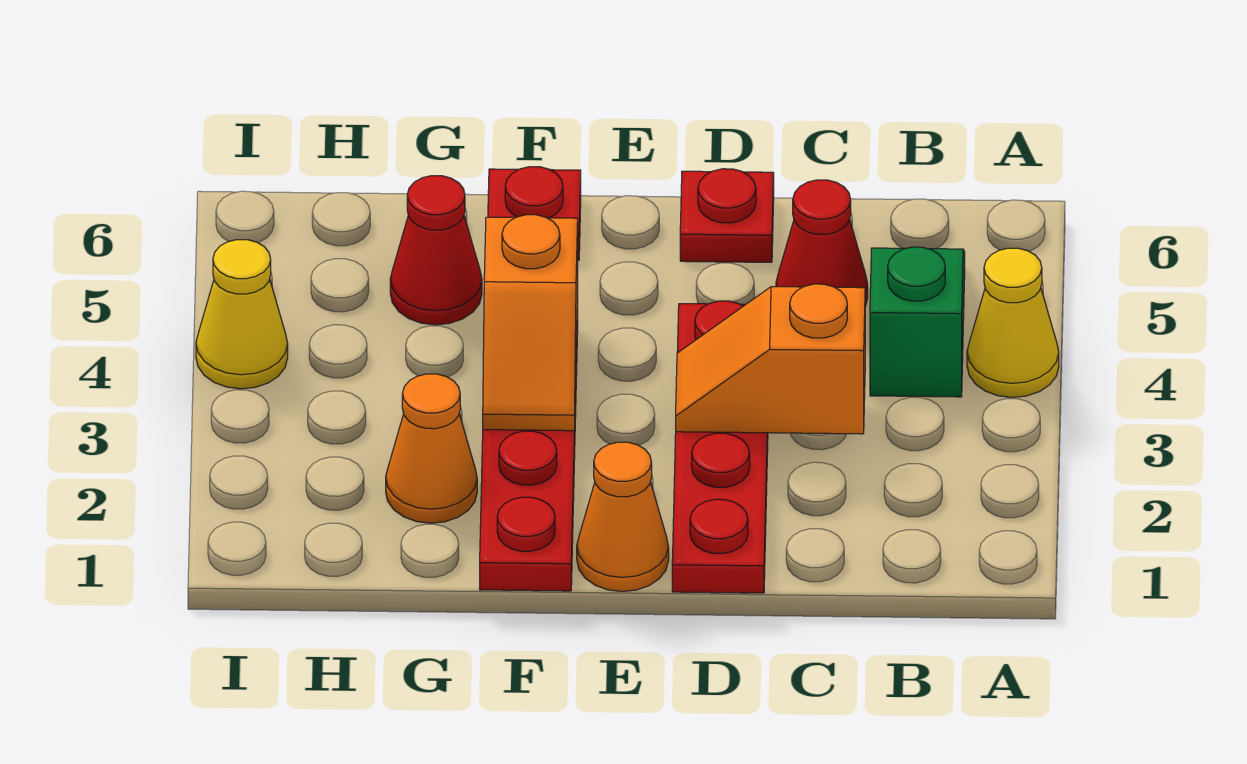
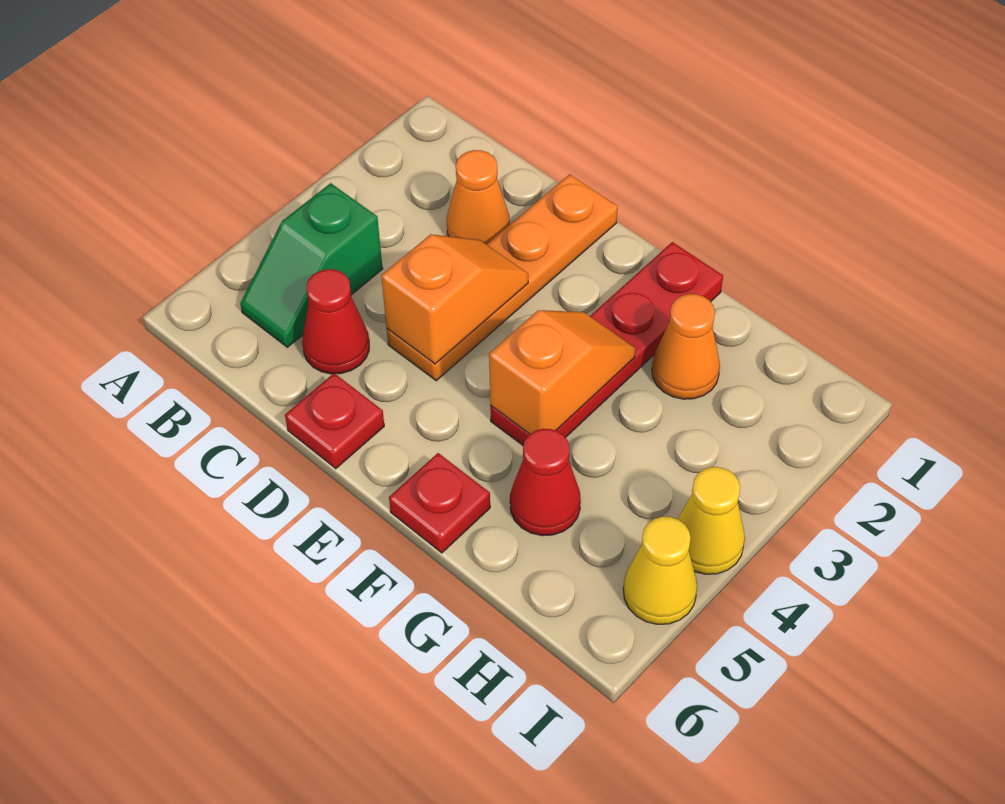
yellow 1x1 cone [967,248,1059,397] -> yellow 1x1 cone moved to [623,517,697,624]
orange 1x2 slope [676,284,865,434] -> orange 1x2 slope turned to [381,234,528,364]
red 1x4 plate [672,301,768,593] -> orange 1x4 plate [387,174,618,381]
orange 1x1 cone [577,442,669,591] -> orange 1x1 cone moved to [447,150,510,244]

